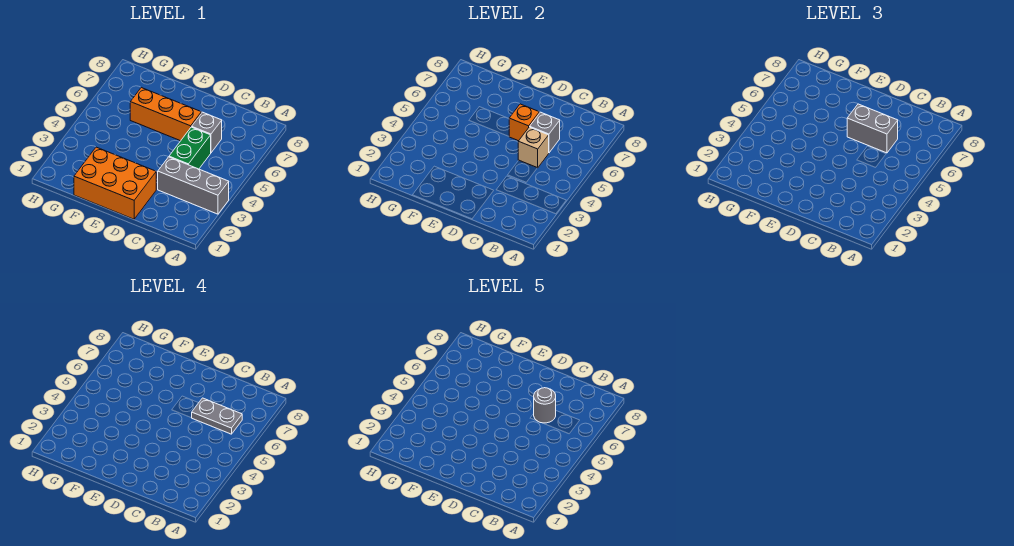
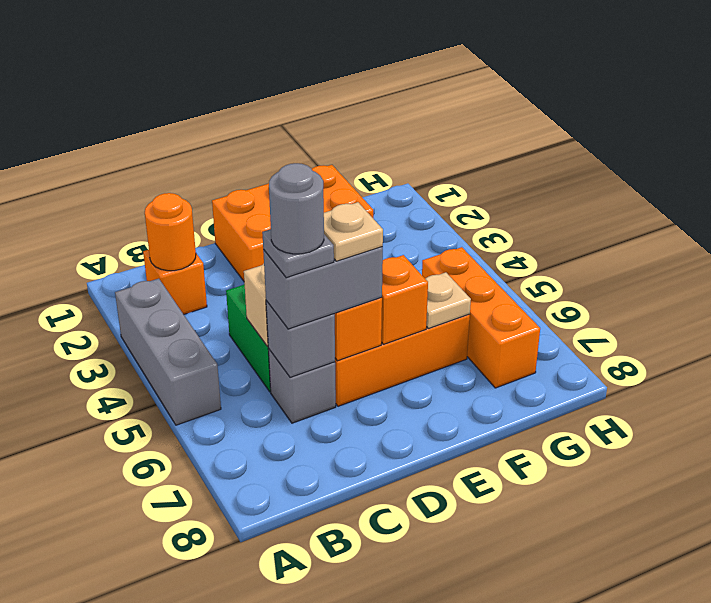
grey 1x3 brick [158,157,229,214] -> grey 1x3 brick turned to [115,279,221,425]
none -> orange 1x1 brick [143,250,207,314]
none -> orange 1x1 round brick [145,193,196,271]
grey 1x2 plate [192,398,242,434] -> grey 1x1 plate [262,229,334,278]
none -> tan 1x1 plate [324,202,383,261]
none -> orange 1x1 brick [381,255,428,344]
none -> tan 1x1 plate [426,272,471,329]
none -> orange 1x3 brick [422,247,540,388]

